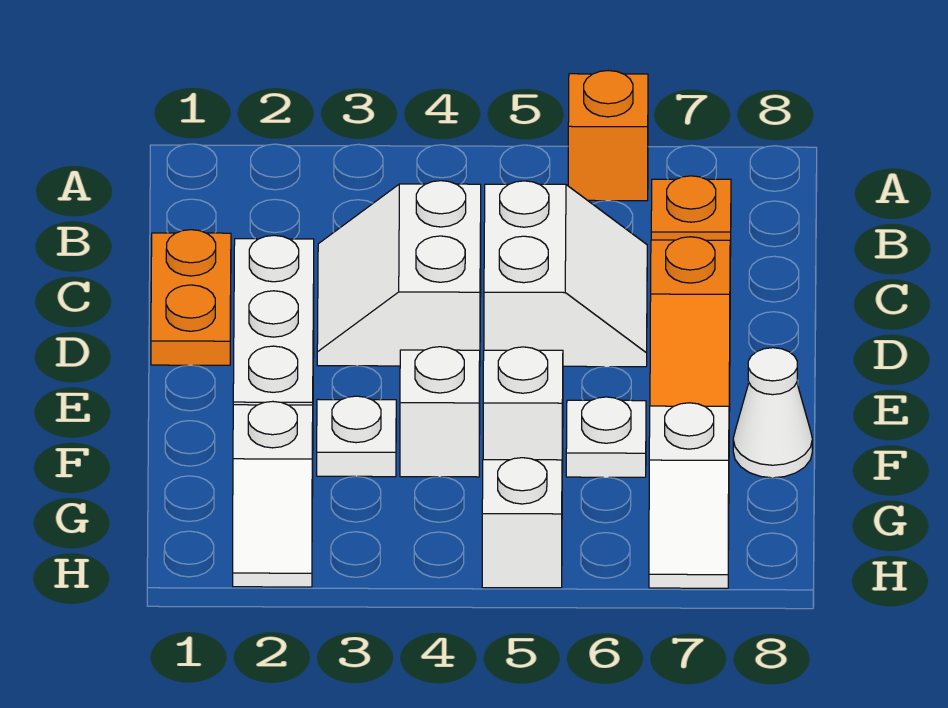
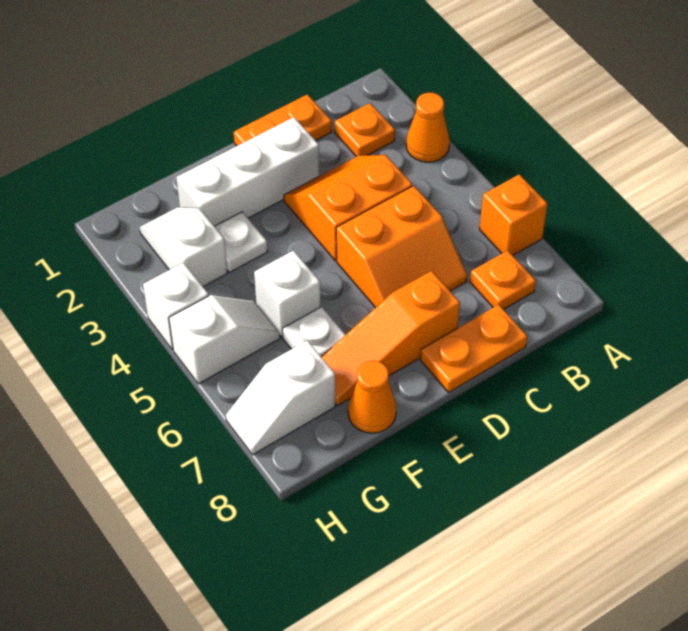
none -> orange 1x1 cone [406,93,450,162]
none -> orange 1x1 plate [335,103,395,157]
white 2x2 slope [317,181,481,366] -> orange 2x2 slope [284,155,412,261]
white 2x2 slope [484,181,647,367] -> orange 2x2 slope [336,186,467,308]
none -> orange 1x2 plate [421,305,527,392]
white 1x1 brick [400,347,480,477] -> white 1x1 brick moved to [143,263,209,350]
white 1x1 cone [733,348,812,478] -> orange 1x1 cone [348,361,396,433]
white 1x2 slope [233,402,313,587] -> white 1x2 slope turned to [140,207,227,287]

